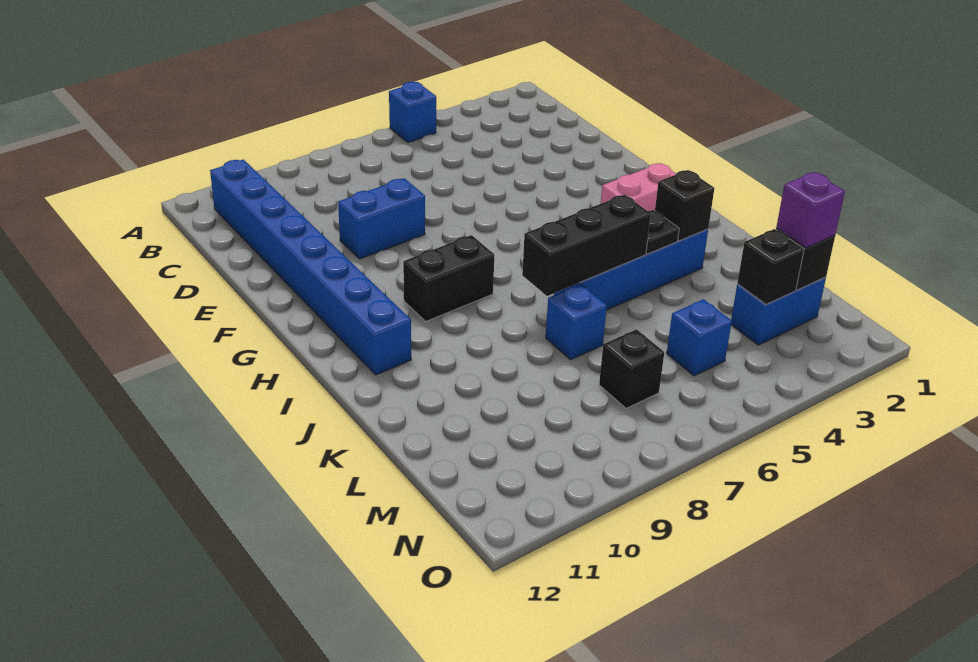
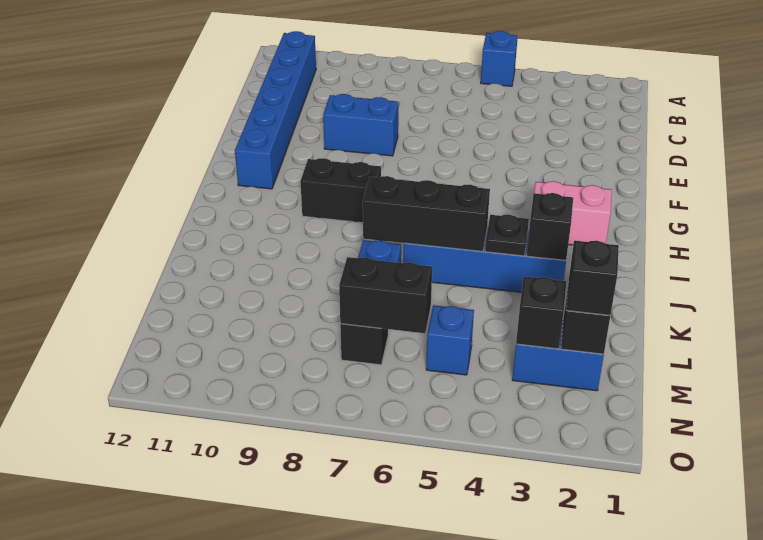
blue 1x8 brick [210,159,411,375] -> blue 1x6 brick [235,31,316,189]
purple 1x1 brick [776,172,845,248] -> black 1x1 brick [566,241,619,315]
none -> black 1x2 brick [339,257,432,333]

